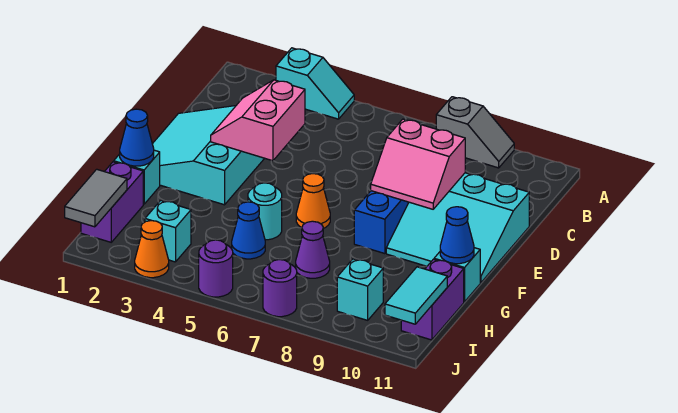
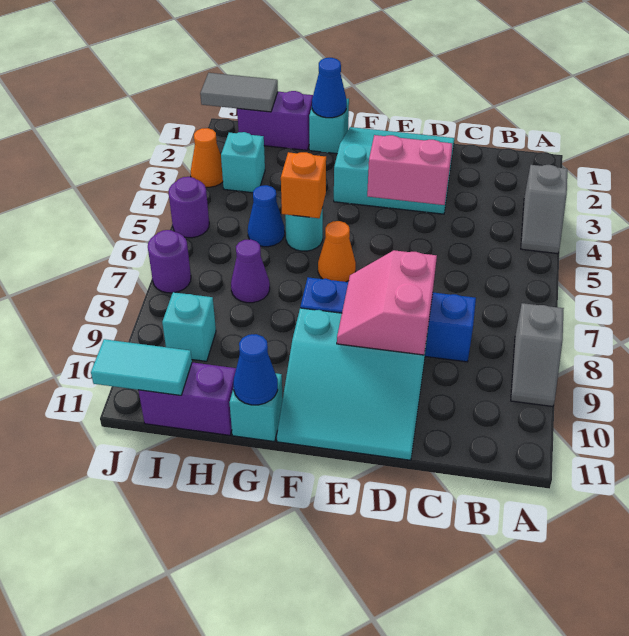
cyan 1x2 slope [276,48,354,119] -> grey 1x2 slope [521,165,567,254]
cyan 3x3 slope [386,173,529,283] -> cyan 3x3 slope turned to [277,308,428,460]
none -> orange 1x1 brick [281,152,326,218]

